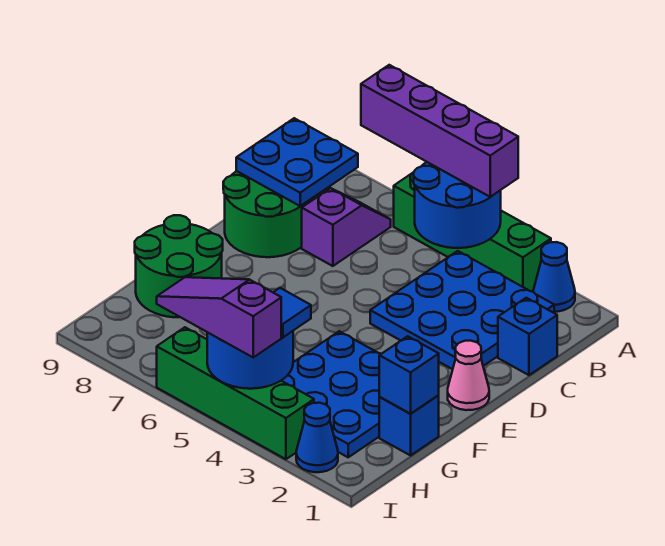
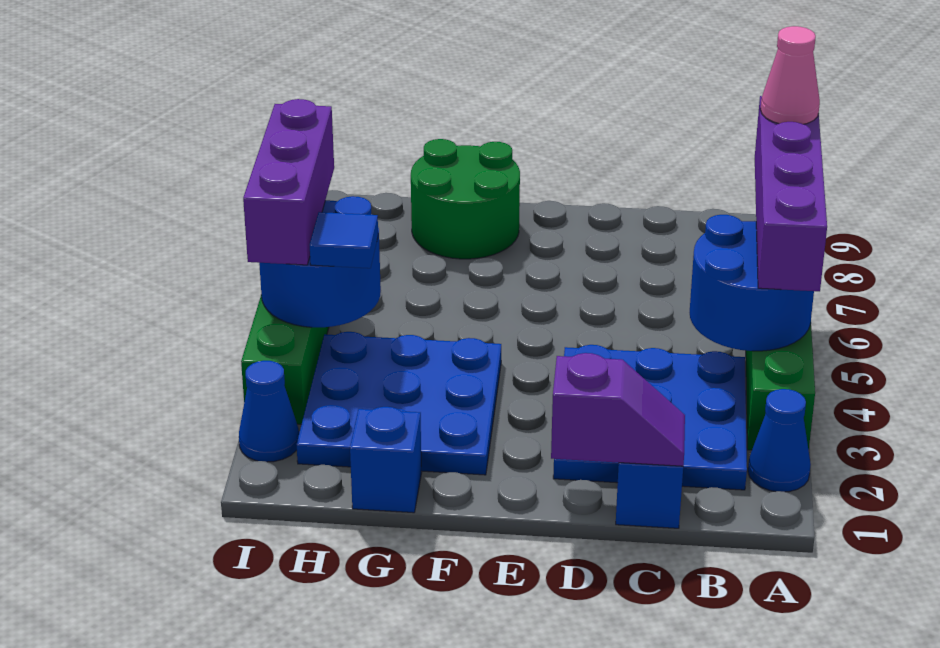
purple 1x2 slope [302,188,391,266] -> purple 1x2 slope moved to [551,353,685,466]
blue 2x2 plate [236,118,358,206] -> none
green 2x2 round brick [223,171,311,257] -> none
pink 1x1 cone [448,341,489,410] -> pink 1x1 cone moved to [760,26,820,124]
blue 1x1 brick [379,336,439,414] -> none
purple 1x3 slope [157,277,281,357] -> purple 1x3 brick [243,99,334,265]

